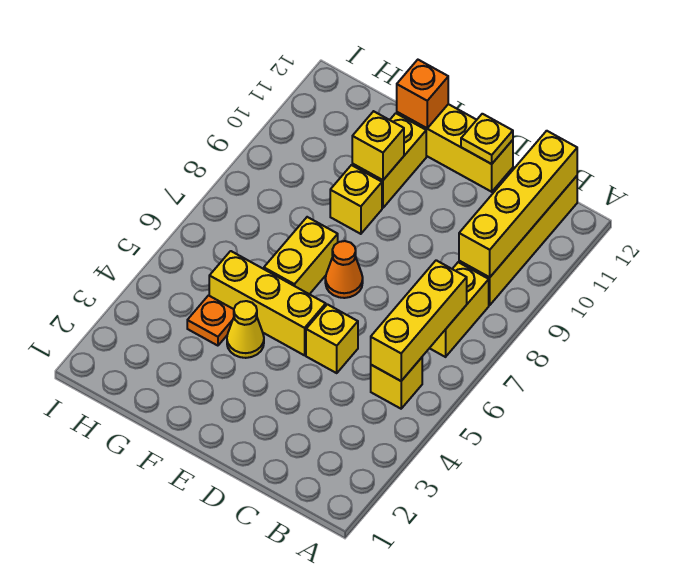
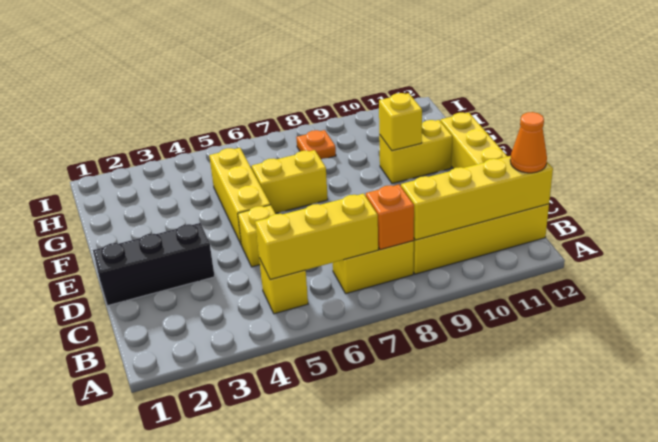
none -> black 1x3 brick [93,223,215,306]
yellow 1x1 plate [461,114,513,164] -> none
orange 1x1 cone [325,241,363,298] -> orange 1x1 cone moved to [510,112,547,173]
yellow 1x1 cone [227,301,264,358] -> none
yellow 1x1 brick [330,165,382,234] -> none
orange 1x1 brick [397,60,448,128] -> orange 1x1 brick moved to [366,185,414,250]
orange 1x1 plate [187,296,234,346] -> orange 1x1 plate moved to [296,130,336,159]

